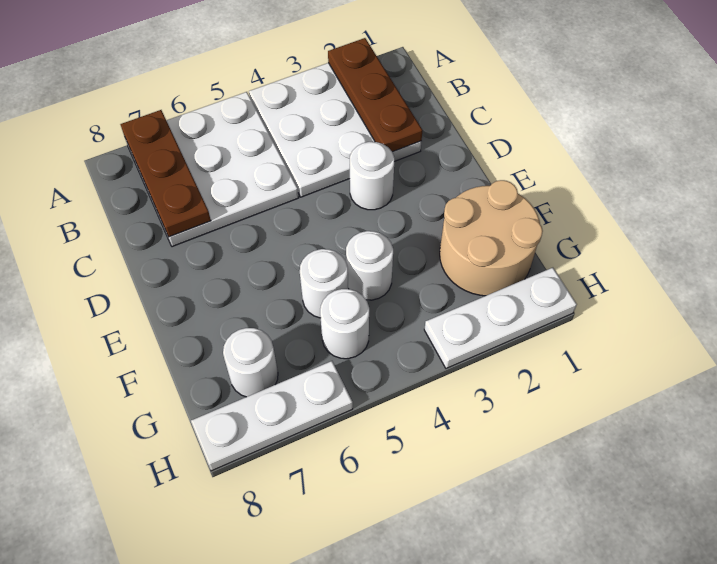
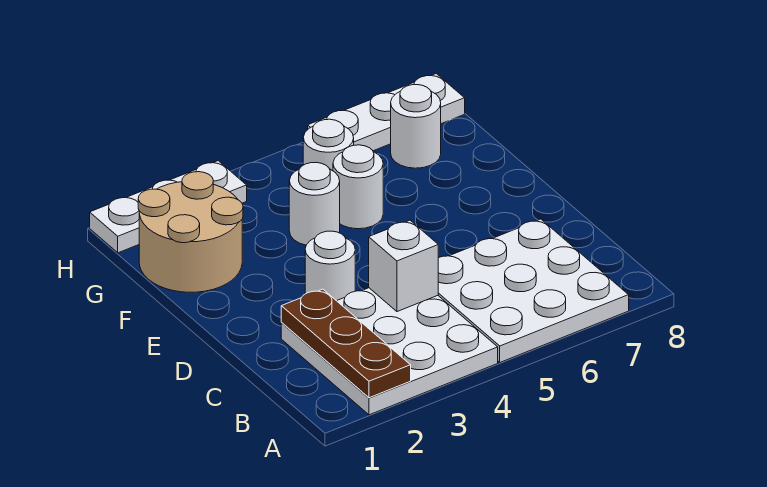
brown 1x3 plate [120,110,211,237] -> none
none -> white 1x1 brick [369,220,438,312]

